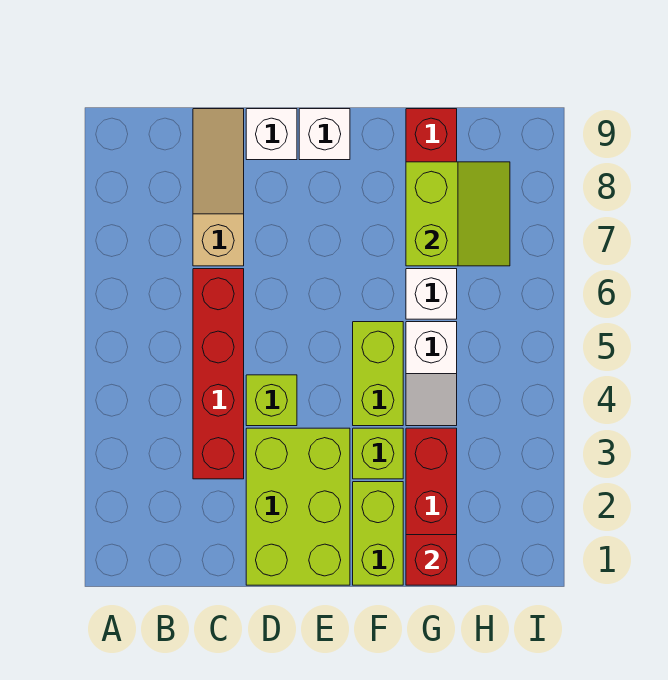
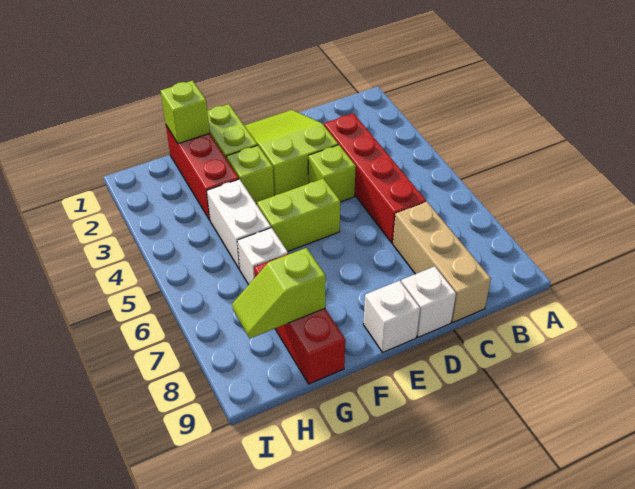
tan 1x3 slope [193,109,244,266] -> tan 1x3 brick [393,202,491,322]
lime 2x3 brick [246,428,350,585] -> lime 2x3 slope [244,110,338,195]
lime 1x2 brick [353,322,403,426] -> lime 1x2 brick turned to [257,179,340,251]
red 1x1 brick [406,535,457,585] -> lime 1x1 brick [161,81,210,144]
white 1x2 slope [406,322,457,426] -> white 1x2 brick [207,179,271,270]
lime 2x2 slope [406,162,510,266] -> lime 1x2 slope [232,248,326,338]

